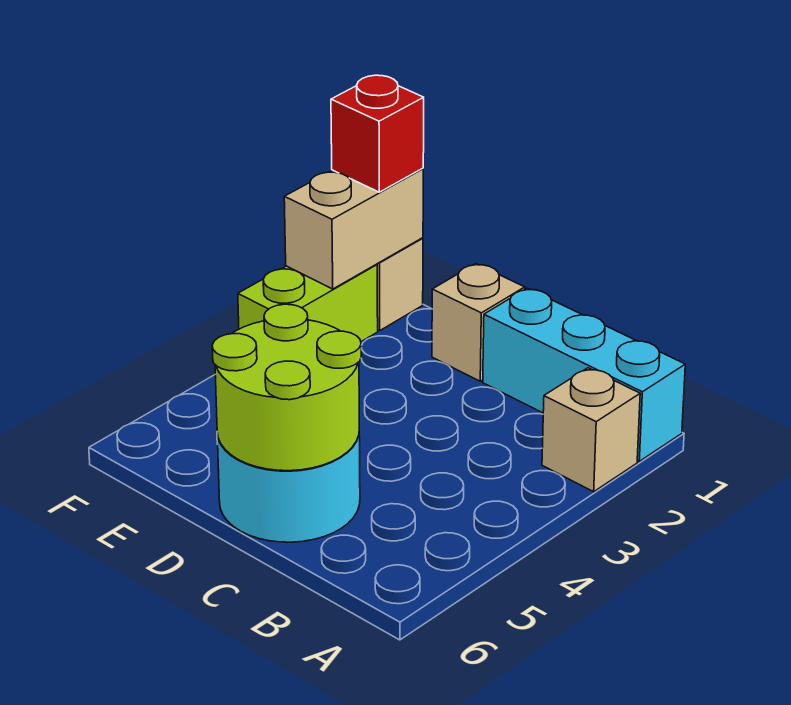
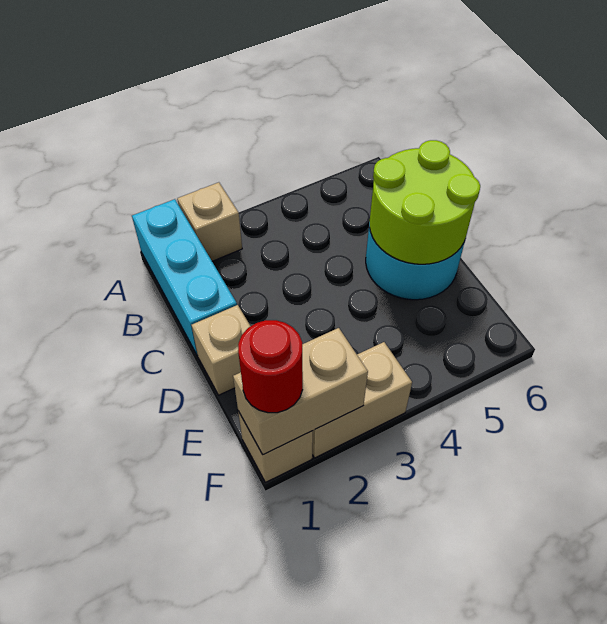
red 1x1 brick [331,75,424,192] -> red 1x1 round brick [238,320,303,413]
lime 1x2 brick [238,264,378,342] -> tan 1x2 brick [312,342,412,458]

